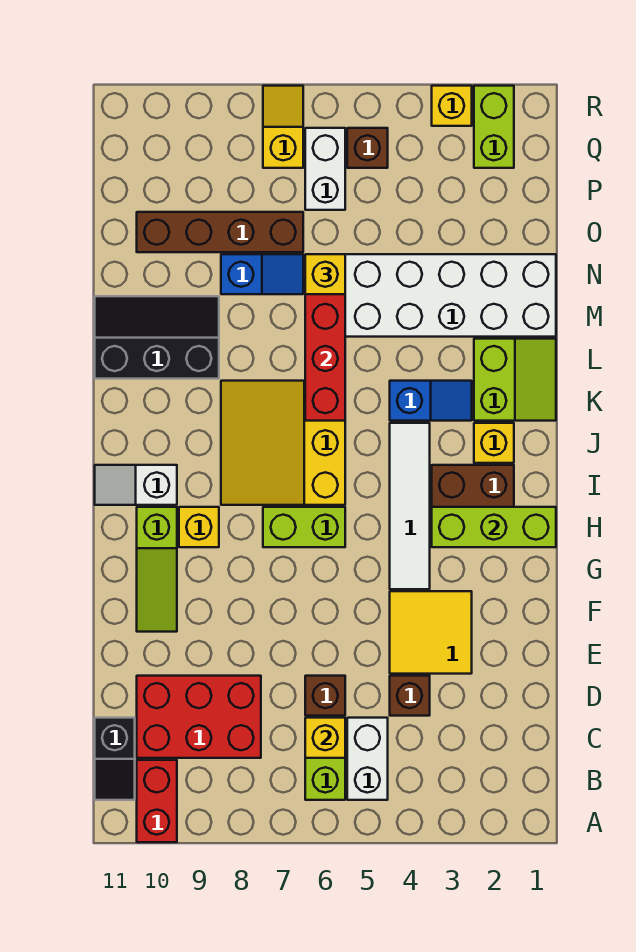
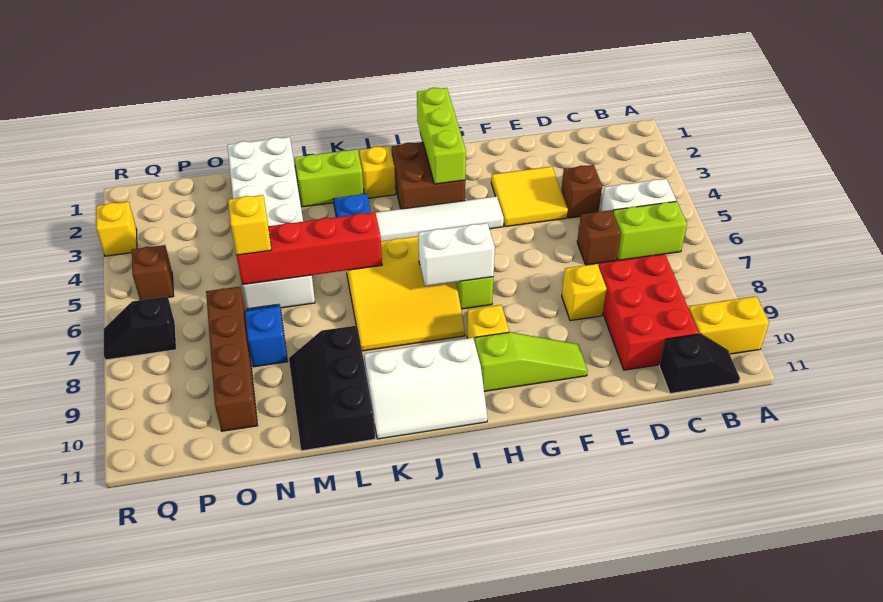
red 1x2 brick [137,760,177,842] -> yellow 1x2 brick [689,296,769,354]
yellow 1x1 brick [305,718,345,758] -> yellow 1x1 brick moved to [562,264,607,321]
white 1x2 slope [95,465,177,505] -> white 2x3 slope [364,338,488,439]
white 1x2 brick [305,128,345,210] -> white 1x2 brick moved to [418,223,495,286]
lime 1x2 brick [474,86,514,168] -> none
yellow 1x2 slope [263,86,303,168] -> black 1x2 slope [104,296,176,360]

